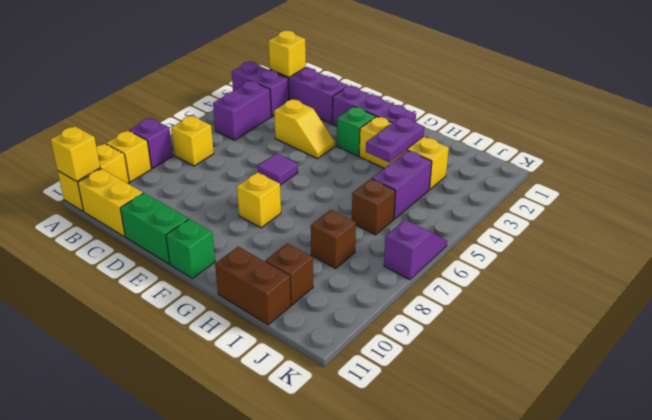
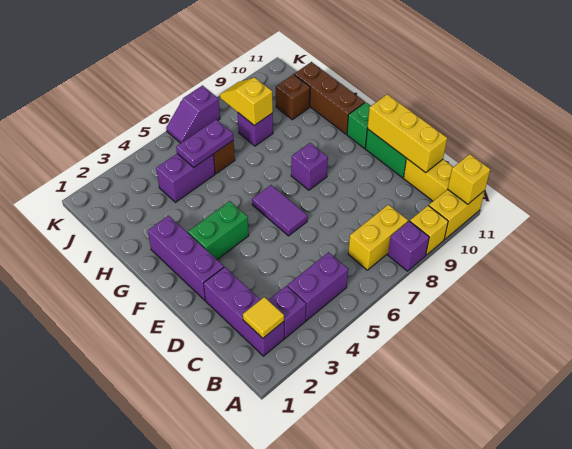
purple 1x2 brick [232,61,289,116] -> purple 1x1 brick [268,286,306,338]
yellow 1x1 brick [269,31,306,77] -> yellow 1x1 tile [243,297,284,338]
yellow 1x1 brick [171,116,214,166] -> yellow 1x2 brick [348,205,408,270]
yellow 1x2 slope [274,99,335,159] -> yellow 1x2 slope moved to [220,77,273,125]
purple 1x1 tile [258,153,298,185] -> purple 1x2 tile [252,185,308,236]
green 1x1 brick [337,107,376,156] -> green 1x2 brick [188,201,249,259]
yellow 1x1 brick [237,172,281,228] -> purple 1x1 brick [291,143,328,190]
yellow 1x3 brick [359,117,449,189] -> yellow 1x3 brick moved to [367,94,447,173]
purple 1x2 plate [366,117,424,162] -> purple 1x2 plate moved to [176,119,233,167]
brown 1x2 brick [215,247,291,325] -> brown 1x3 brick [294,62,365,134]
brown 1x1 brick [311,210,356,268] -> purple 1x1 brick [238,113,273,146]

